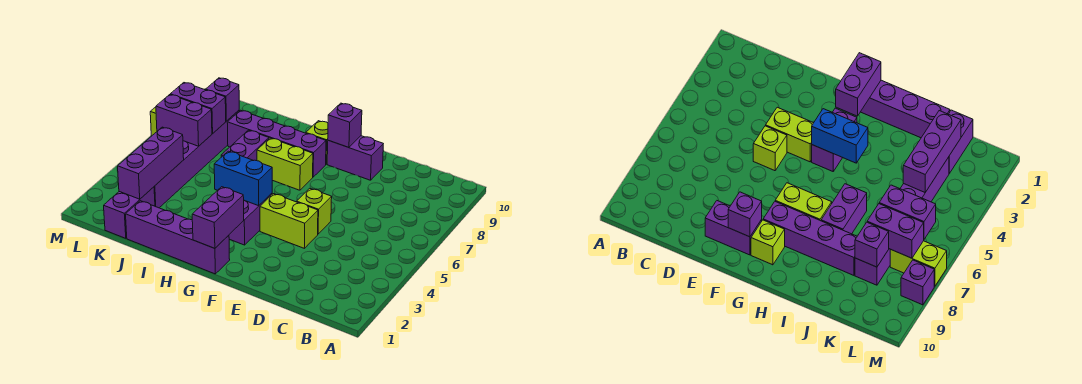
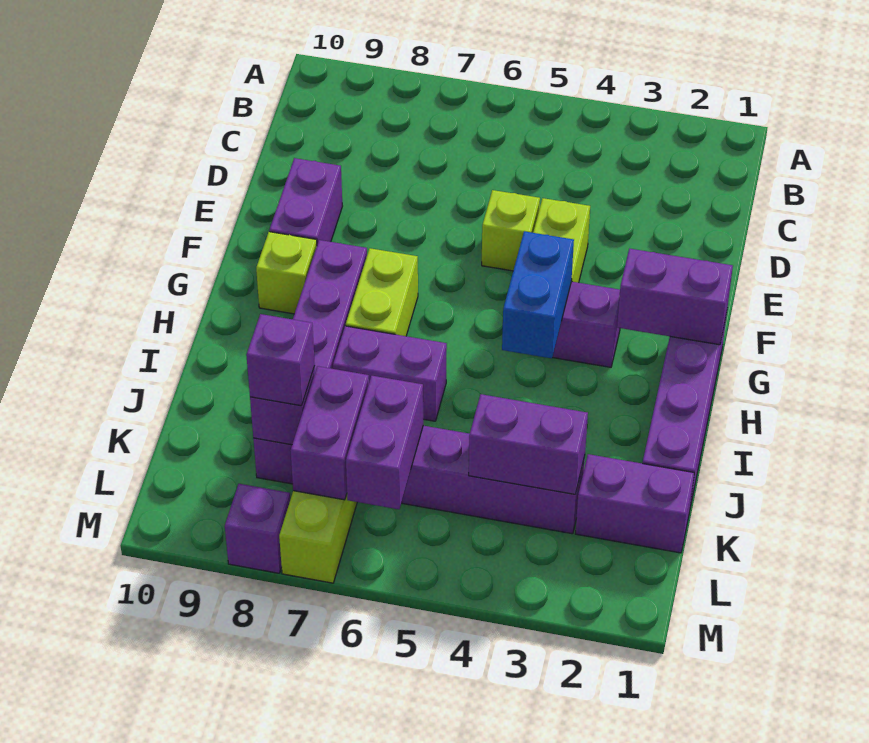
purple 1x1 brick [328,103,362,147] -> purple 1x1 brick moved to [246,314,315,406]
purple 1x3 brick [118,127,184,199] -> purple 1x2 brick [469,394,588,494]

